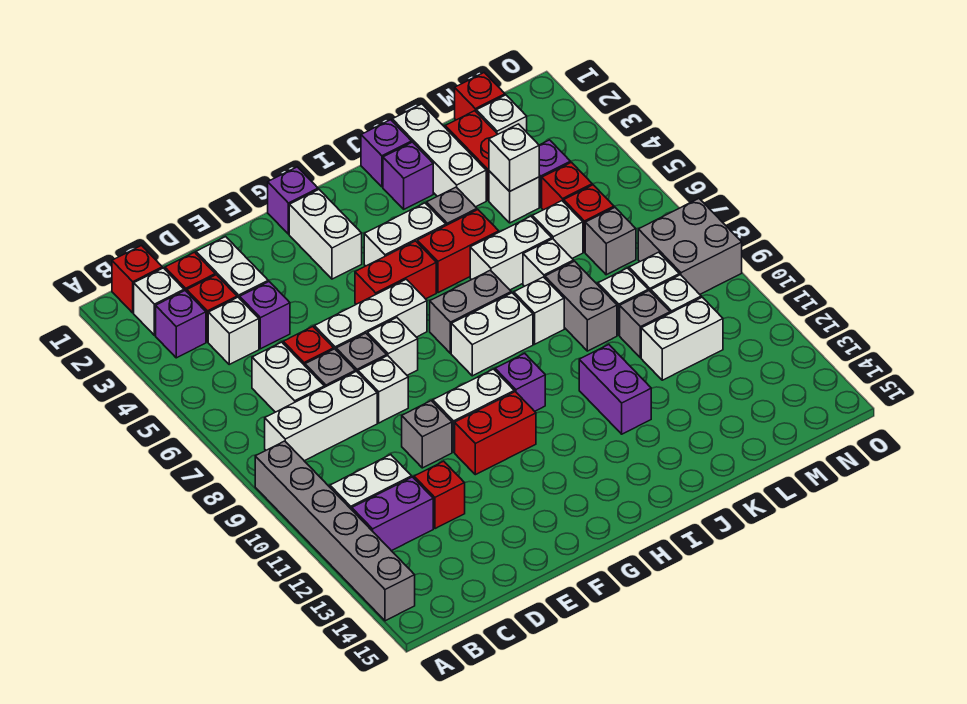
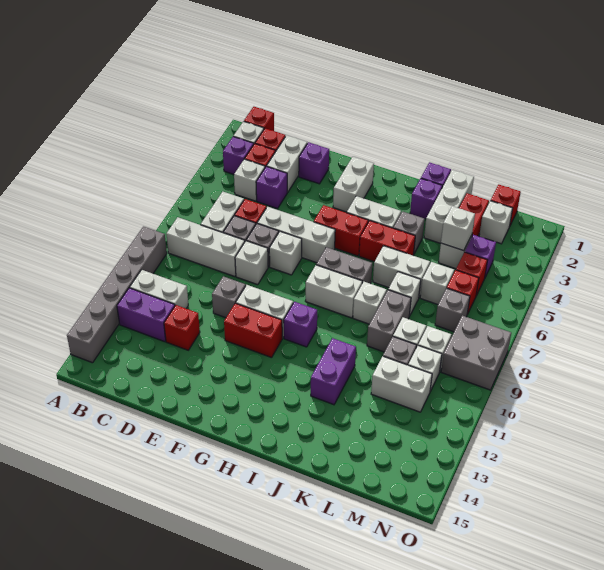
purple 1x1 brick [268,167,318,234] -> purple 1x1 brick moved to [299,142,329,184]

